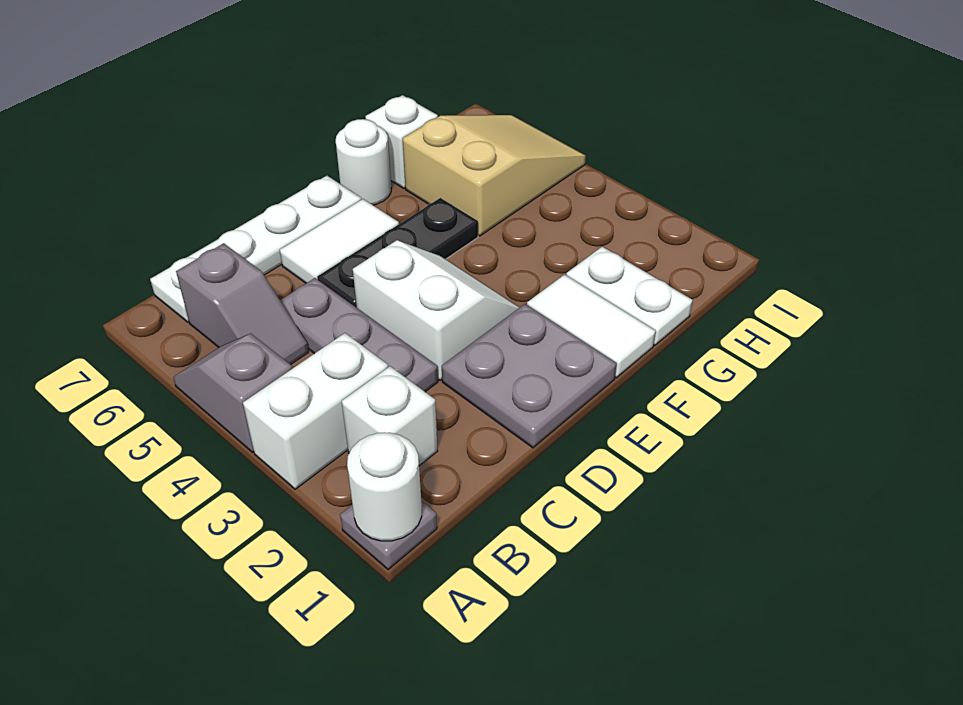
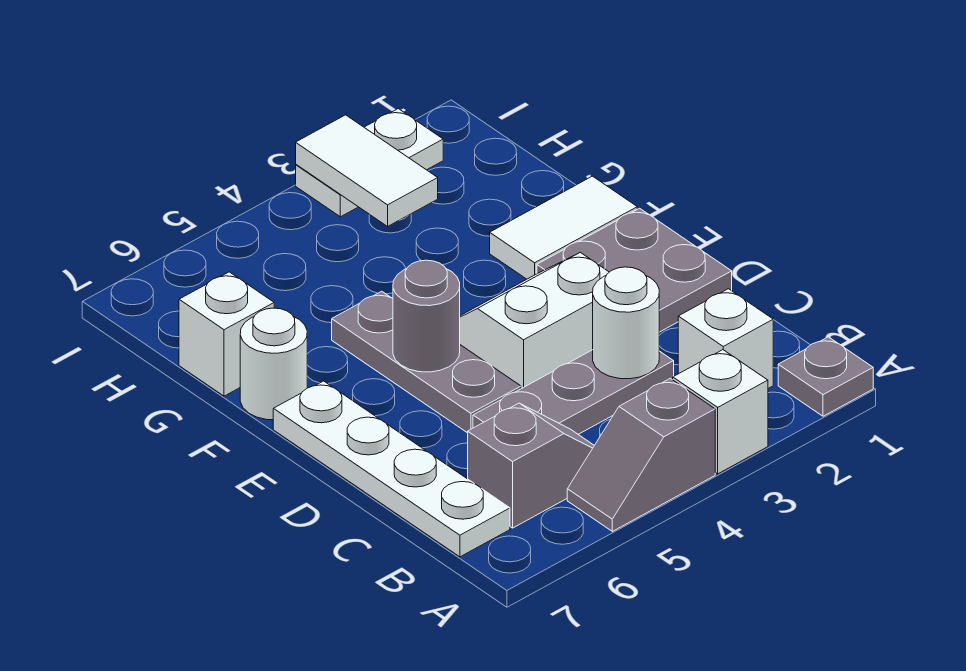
white 1x1 round brick [347,432,422,541] -> white 1x1 round brick moved to [593,267,659,379]
white 1x2 brick [243,333,388,489] -> white 1x1 brick [673,350,768,474]
black 1x3 plate [317,198,478,308] -> grey 1x3 plate [332,291,521,433]
white 1x2 tile [280,199,399,283] -> white 1x2 tile moved to [296,115,438,226]
none -> grey 1x1 round brick [393,260,460,372]
white 1x2 plate [566,246,693,345] -> white 1x2 plate moved to [296,109,443,217]
tan 2x3 slope [402,115,586,236] -> none

